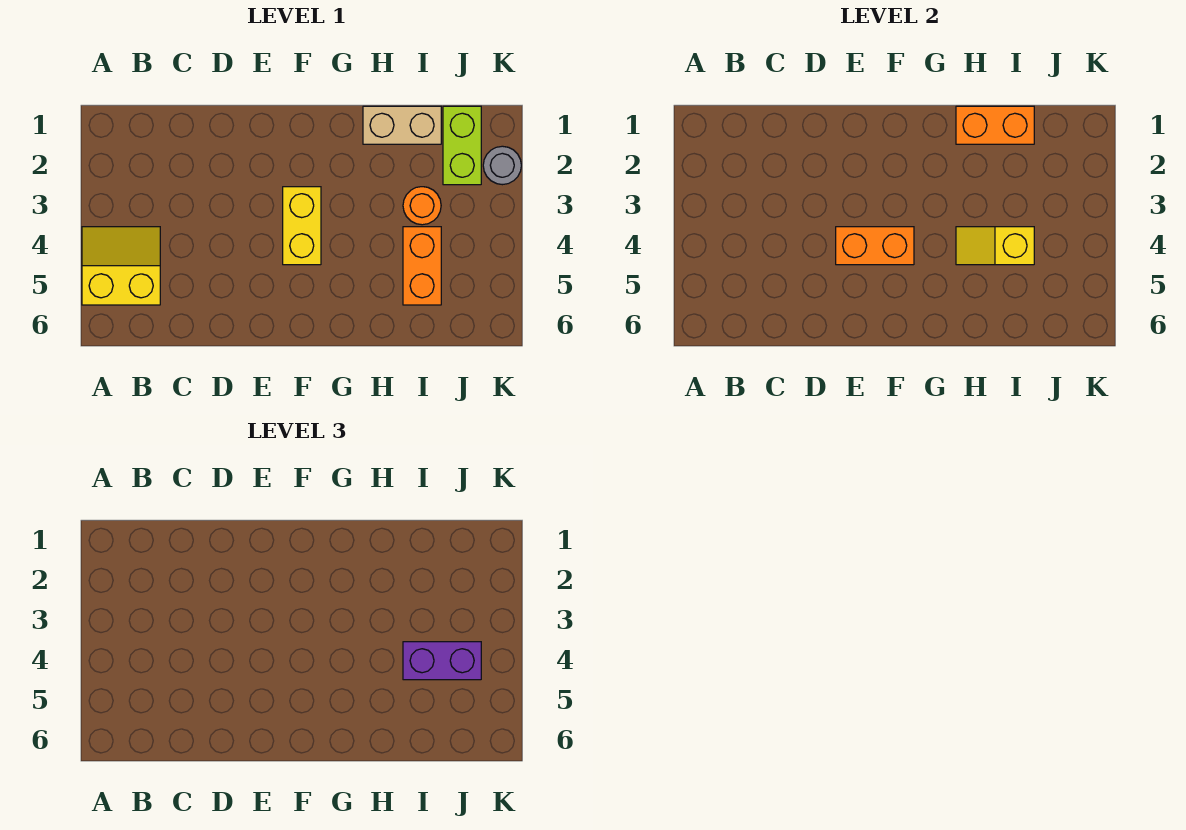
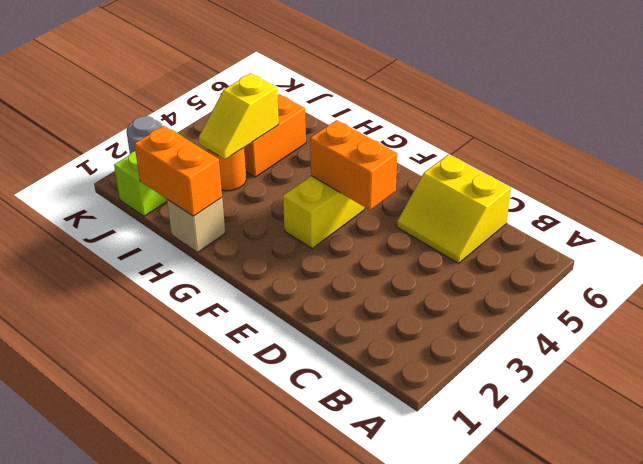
yellow 2x2 slope [82,227,160,305] -> yellow 2x2 slope moved to [397,154,511,263]
tan 1x2 brick [363,106,441,144] -> tan 1x1 brick [167,198,225,253]
yellow 1x2 slope [956,227,1034,265] -> yellow 1x2 slope turned to [199,73,279,159]
purple 1x2 brick [403,642,481,680] -> none

